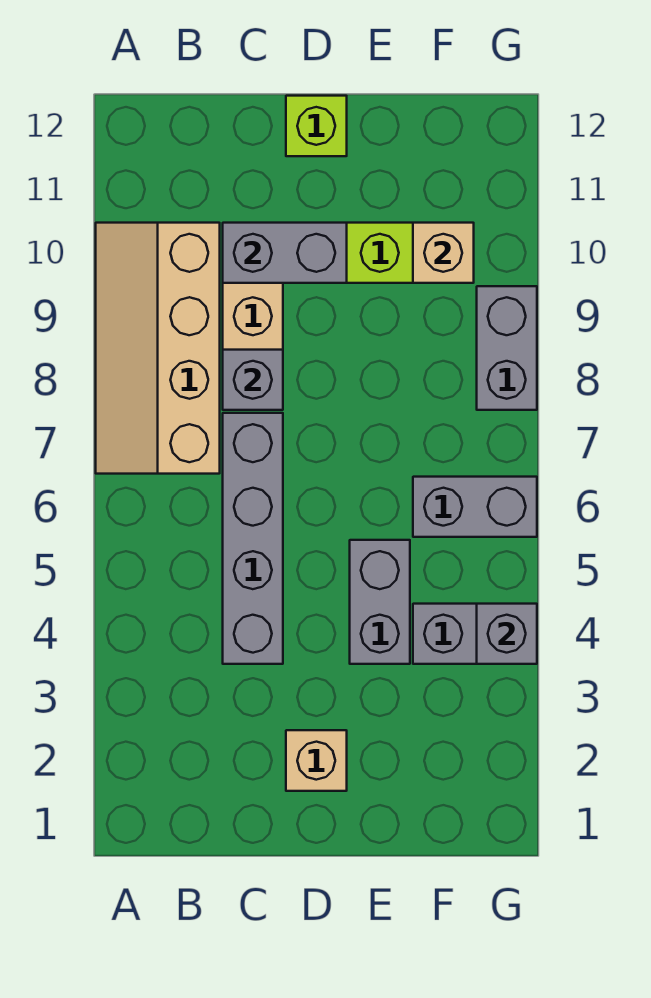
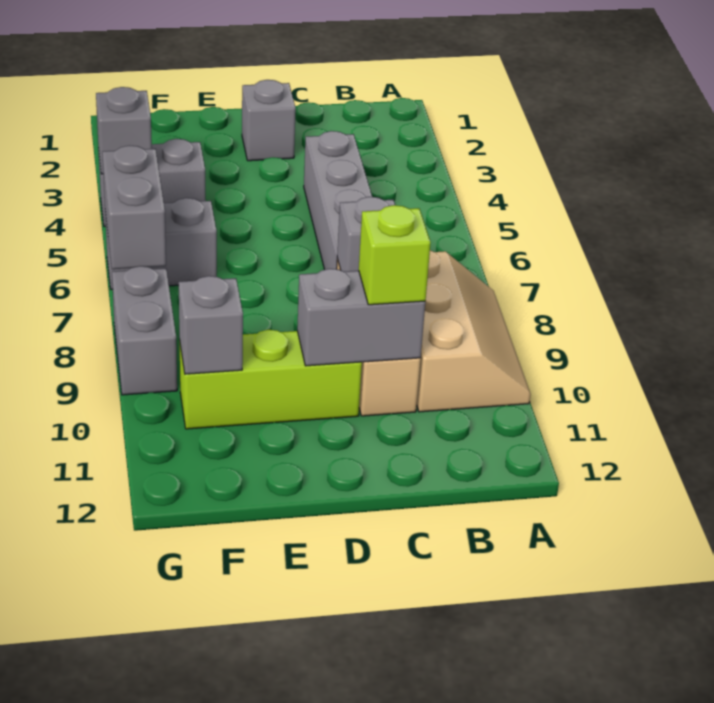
tan 2x4 slope [96,223,220,474] -> tan 2x3 slope [417,250,531,412]
tan 1x1 brick [286,730,347,791] -> grey 1x1 brick [242,80,296,161]
lime 1x1 brick [286,96,347,156] -> lime 1x1 brick moved to [359,205,431,305]
grey 1x2 brick [350,540,410,664] -> grey 1x2 brick moved to [102,146,166,269]
tan 1x1 brick [413,223,474,283] -> grey 1x1 brick [179,276,243,374]

